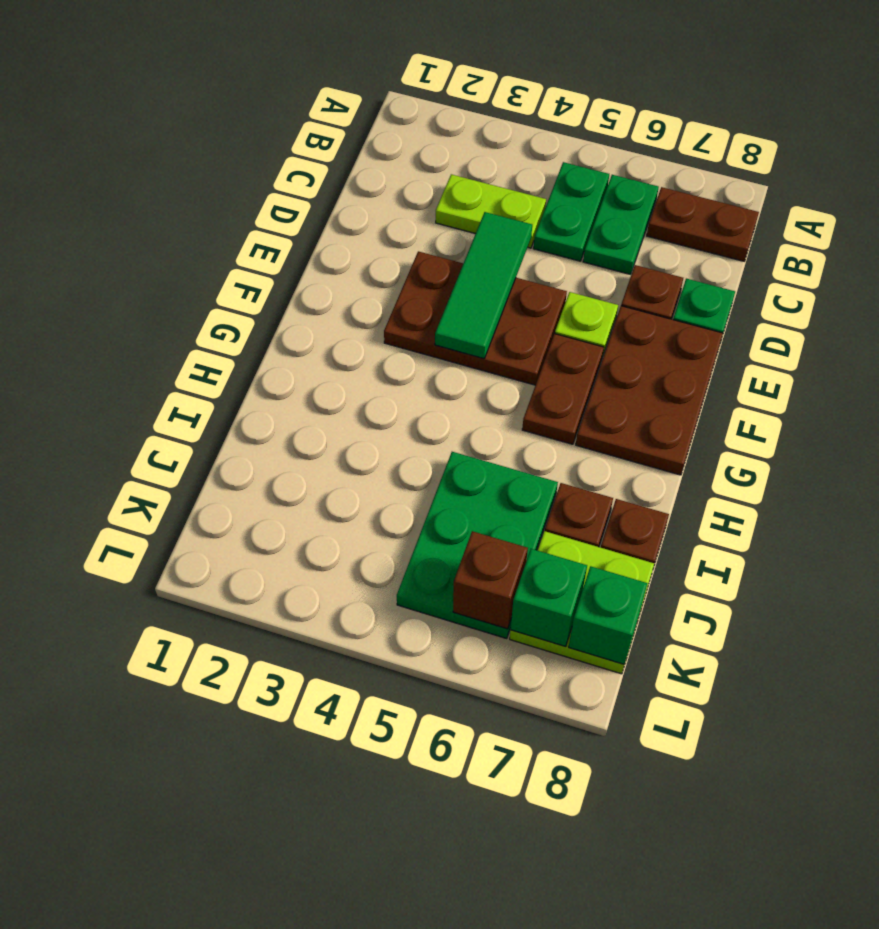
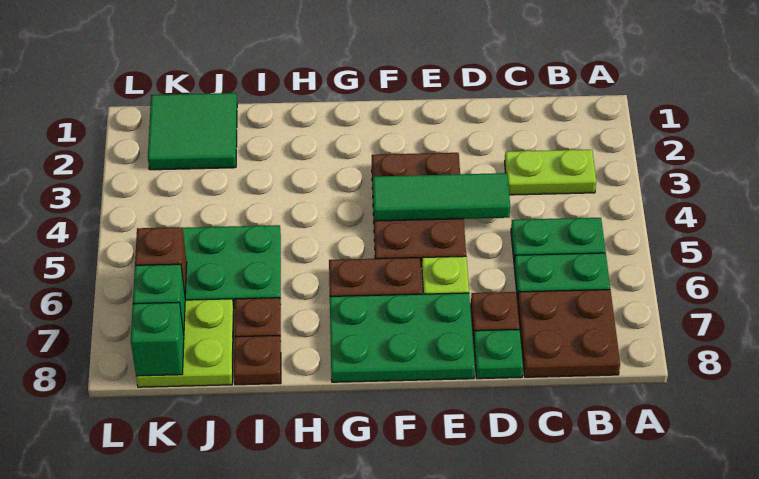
brown 1x2 plate [647,187,759,261] -> brown 2x2 plate [518,290,620,377]
lime 1x2 plate [436,174,546,248] -> lime 1x2 plate turned to [505,150,596,195]
brown 2x3 plate [576,306,723,475] -> green 2x3 plate [330,293,475,382]
none -> green 2x2 tile [148,93,237,170]

